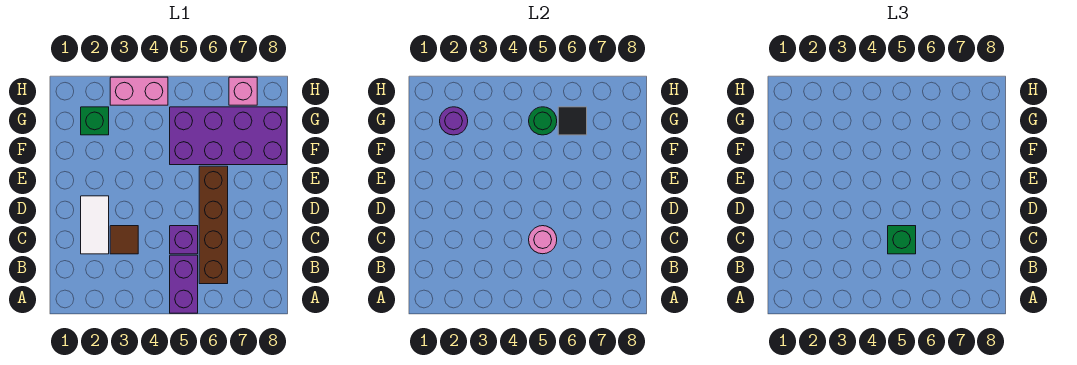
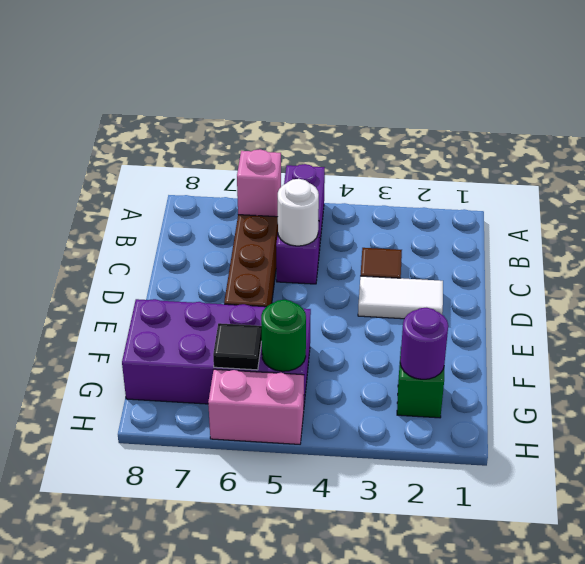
white 1x2 tile [81,196,109,254] -> white 1x2 tile turned to [358,276,443,319]
pink 1x1 round brick [529,226,557,254] -> white 1x1 round brick [278,179,319,246]
green 1x1 brick [888,226,916,254] -> none
pink 1x2 brick [110,77,168,105] -> pink 1x2 brick moved to [208,369,304,444]
pink 1x1 brick [229,77,257,105] -> pink 1x1 brick moved to [237,149,281,217]

